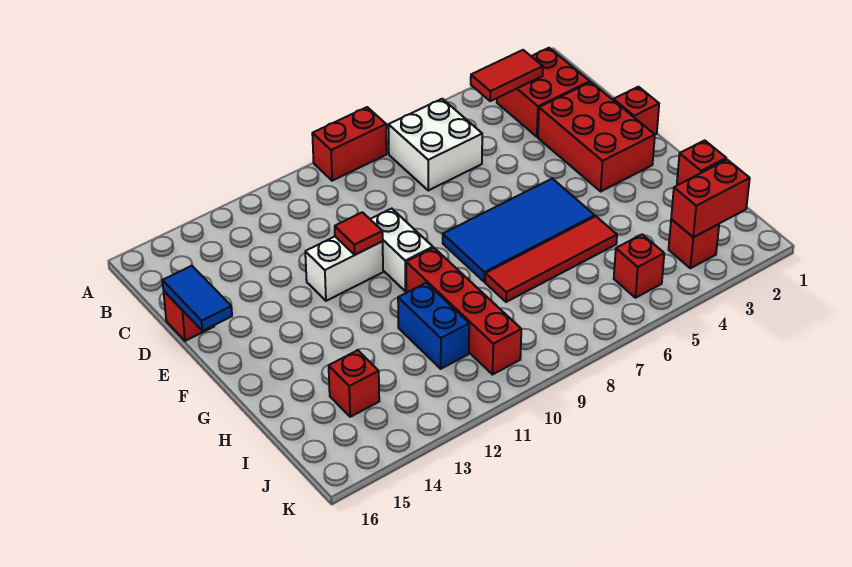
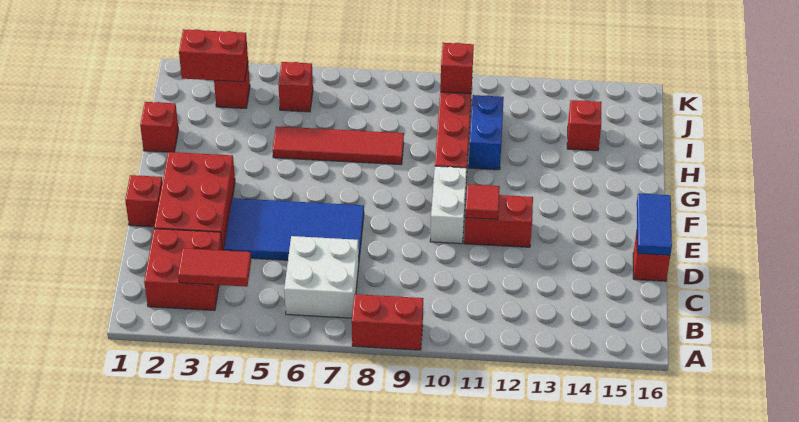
white 1x2 brick [305,237,383,301] -> red 1x2 brick [464,195,533,247]
blue 2x4 tile [443,179,595,282] -> blue 2x4 tile moved to [224,198,364,260]
none -> red 1x1 brick [440,43,474,94]

